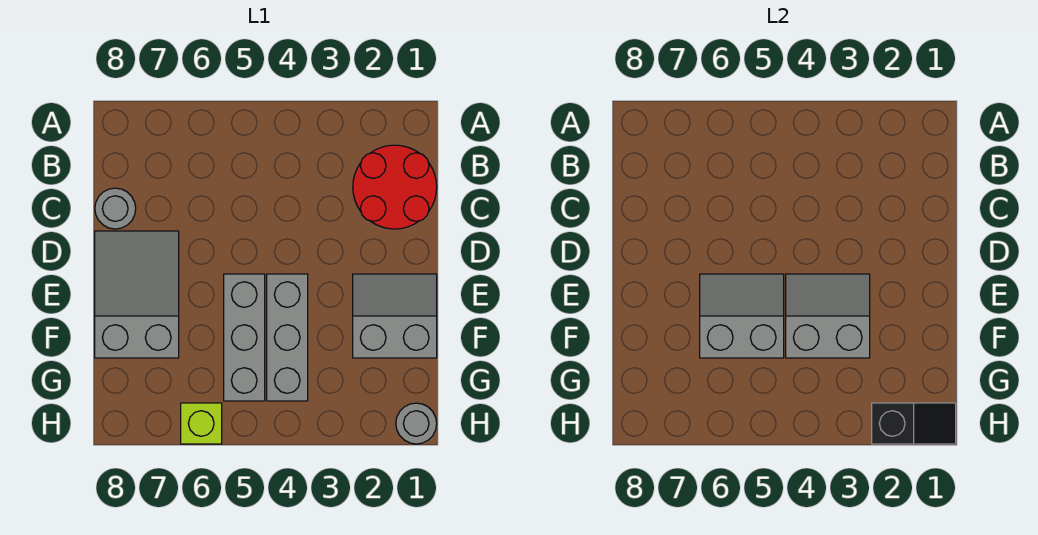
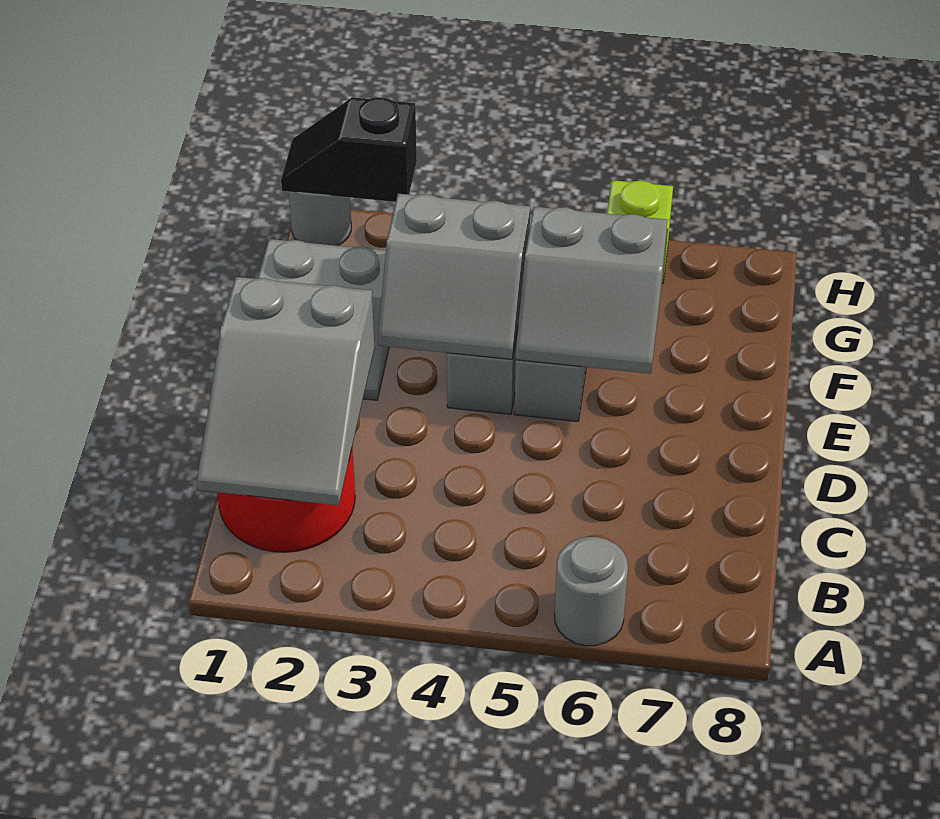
grey 1x1 round brick [95,188,136,229] -> grey 1x1 round brick moved to [555,537,628,646]
grey 2x3 slope [95,231,179,358] -> grey 2x3 slope moved to [197,277,374,505]

